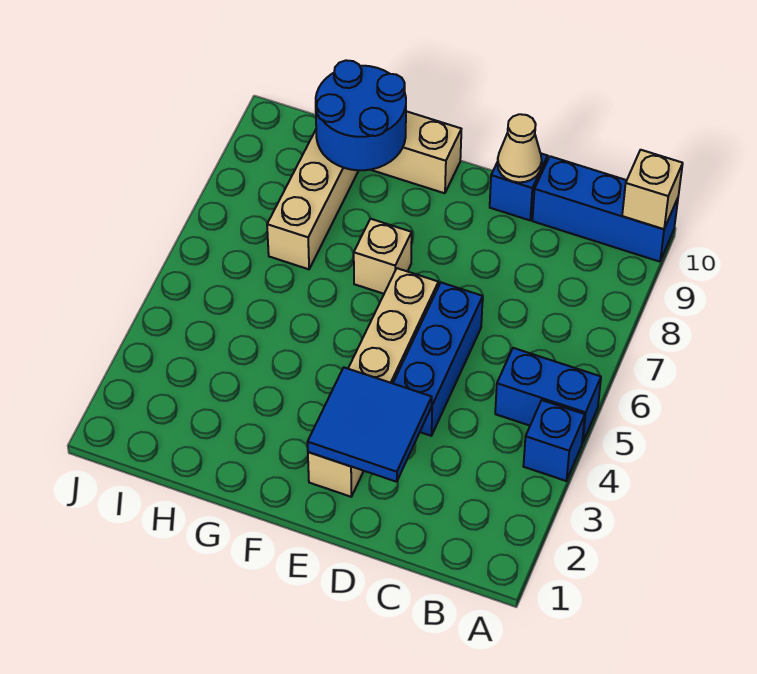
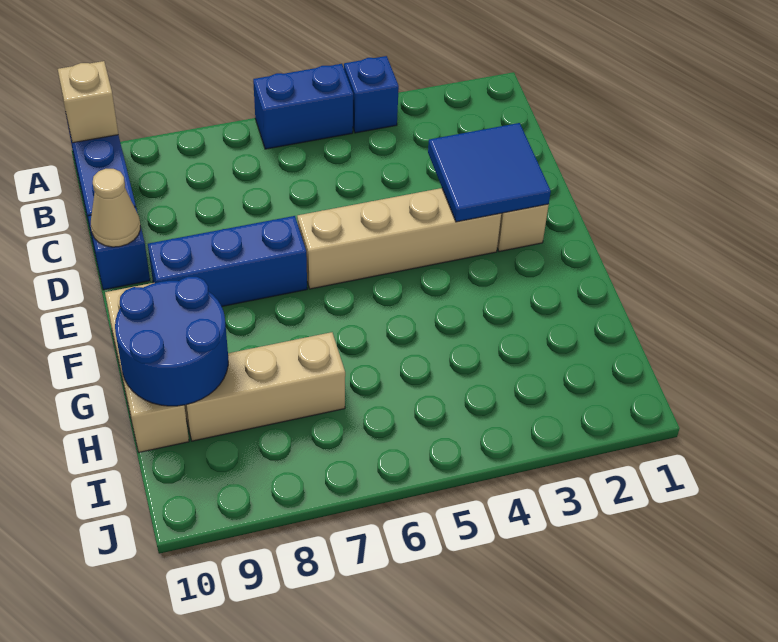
blue 1x2 brick [495,348,601,443] -> blue 1x2 brick turned to [253,64,353,149]
blue 1x3 brick [393,283,483,436] -> blue 1x3 brick moved to [148,216,307,306]
tan 1x1 brick [353,219,412,294] -> none

